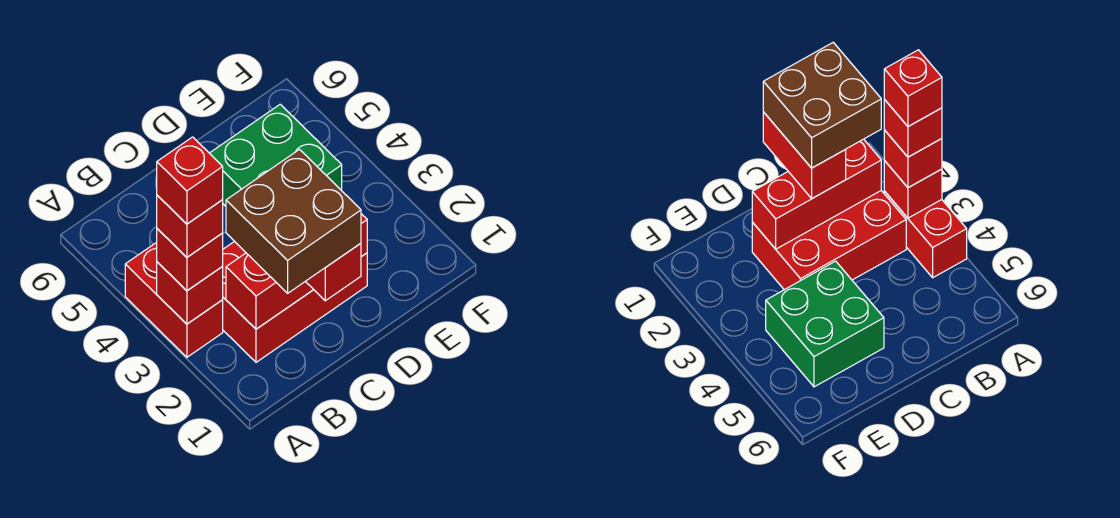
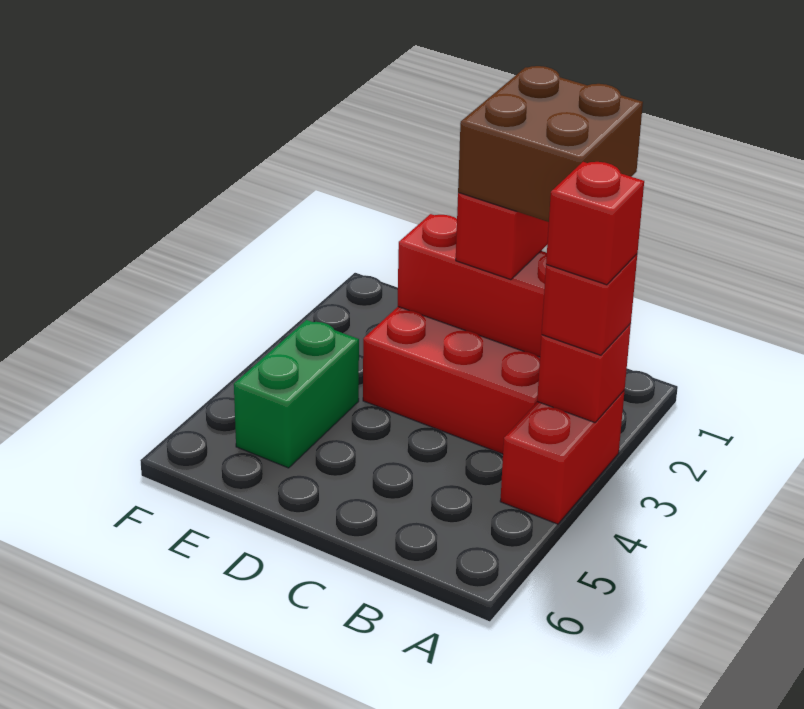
red 1x1 brick [157,137,223,224] -> none
green 2x2 brick [210,104,342,206] -> green 1x2 brick [234,320,359,468]

